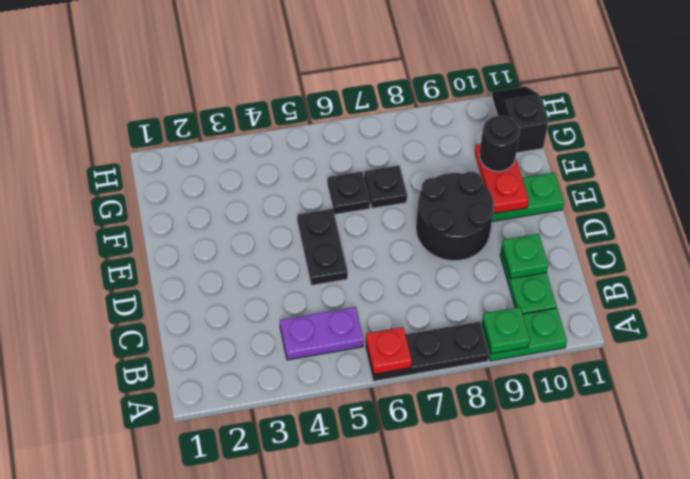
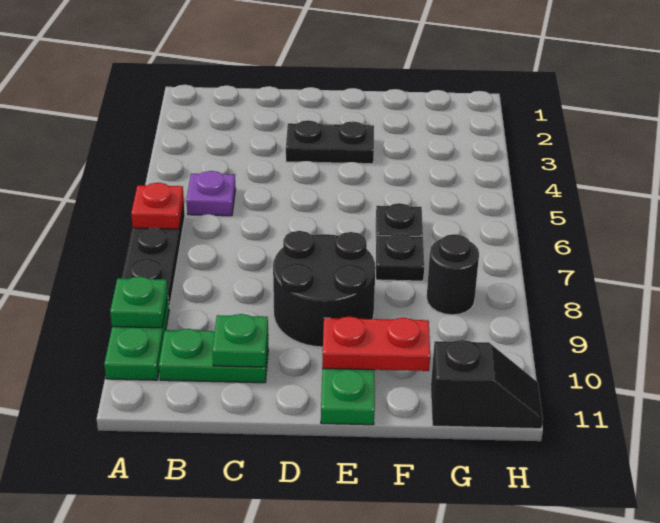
purple 1x2 plate [280,307,363,360] -> purple 1x1 plate [186,171,236,216]
black 1x2 plate [297,209,348,285] -> black 1x2 plate moved to [286,120,374,164]
black 1x1 round brick [479,116,520,171] -> black 1x1 round brick moved to [427,234,479,315]

